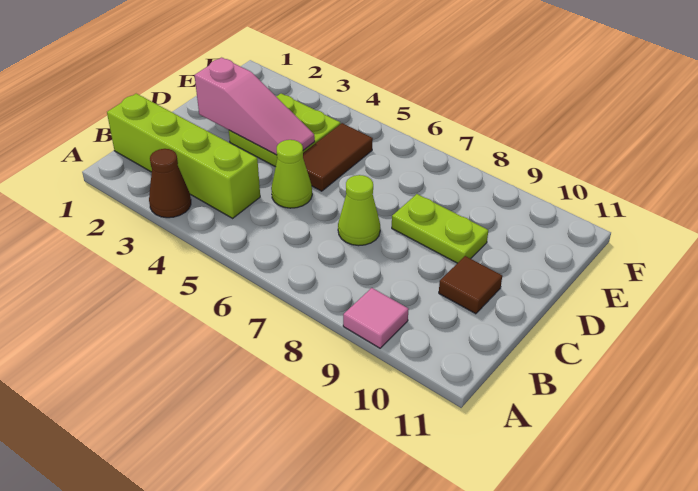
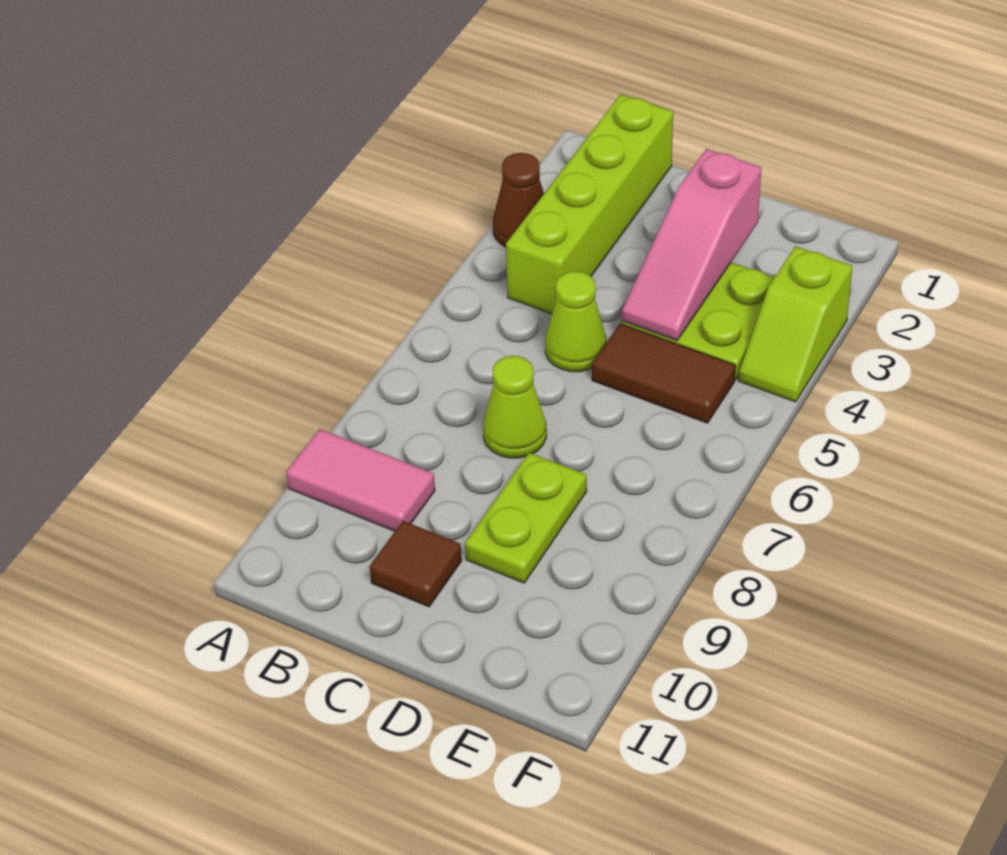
pink 1x1 tile [343,288,408,348] -> pink 1x2 tile [286,429,435,531]
none -> lime 1x2 slope [739,246,852,402]

